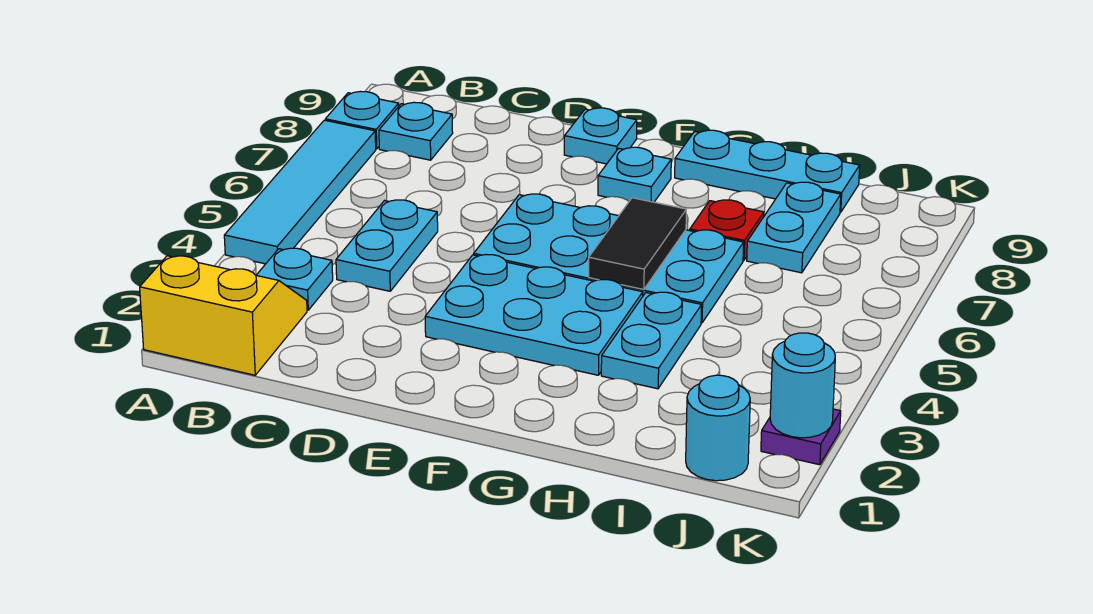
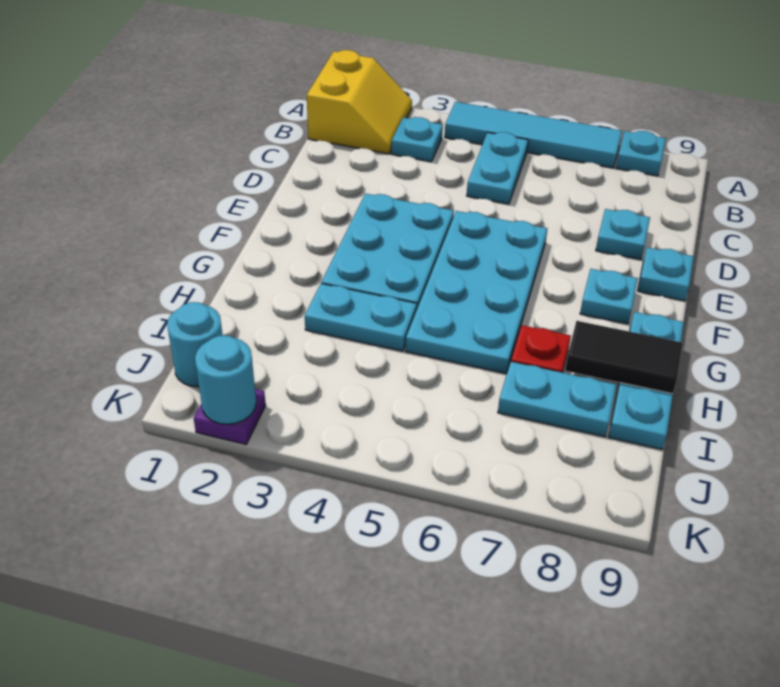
cyan 1x1 plate [379,102,453,160] -> cyan 1x1 plate moved to [596,209,650,260]
cyan 1x2 plate [336,200,438,291] -> cyan 1x2 plate turned to [467,132,528,204]
black 1x2 tile [589,198,686,289] -> black 1x2 tile moved to [565,321,683,394]

